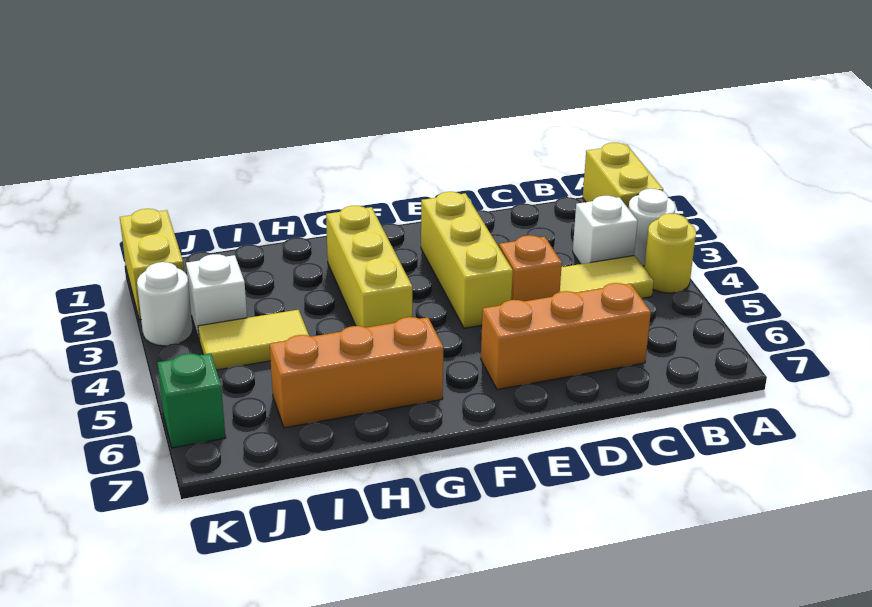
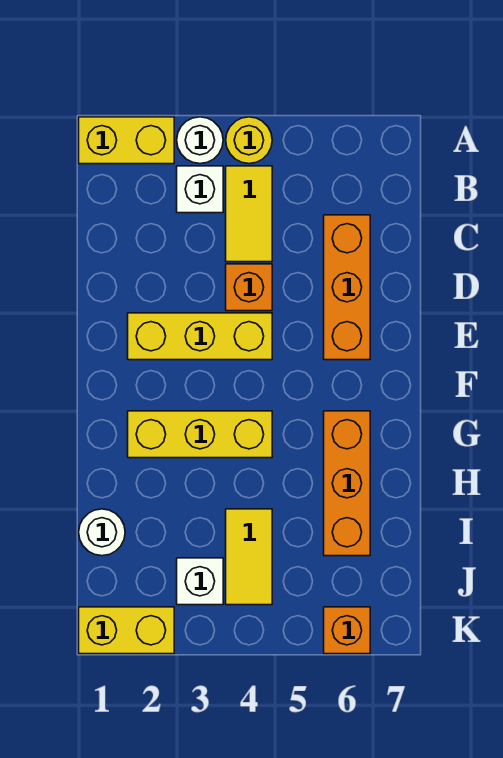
white 1x1 round brick [137,262,192,346] -> white 1x1 round brick moved to [79,509,125,556]
green 1x1 brick [157,353,226,448] -> orange 1x1 brick [324,607,370,654]

